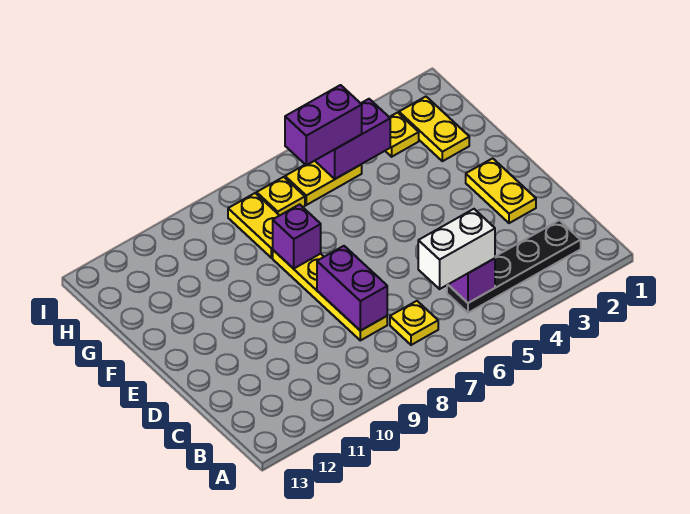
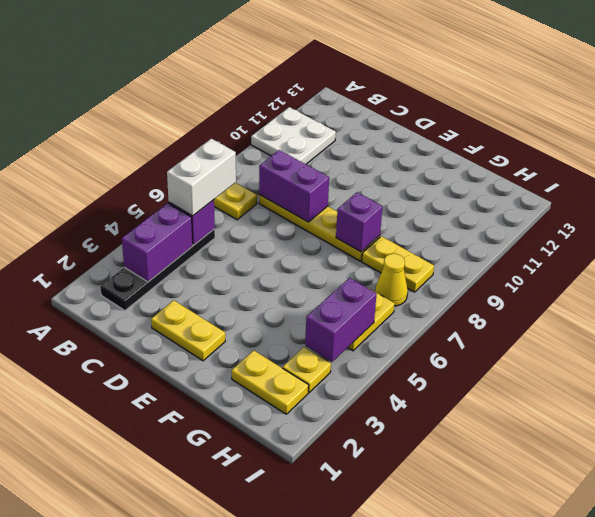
none -> white 2x2 plate [251,107,336,164]
purple 1x2 brick [285,85,362,165] -> purple 1x2 brick moved to [122,203,193,282]
yellow 1x1 plate [257,177,305,215] -> yellow 1x1 cone [375,254,408,306]

